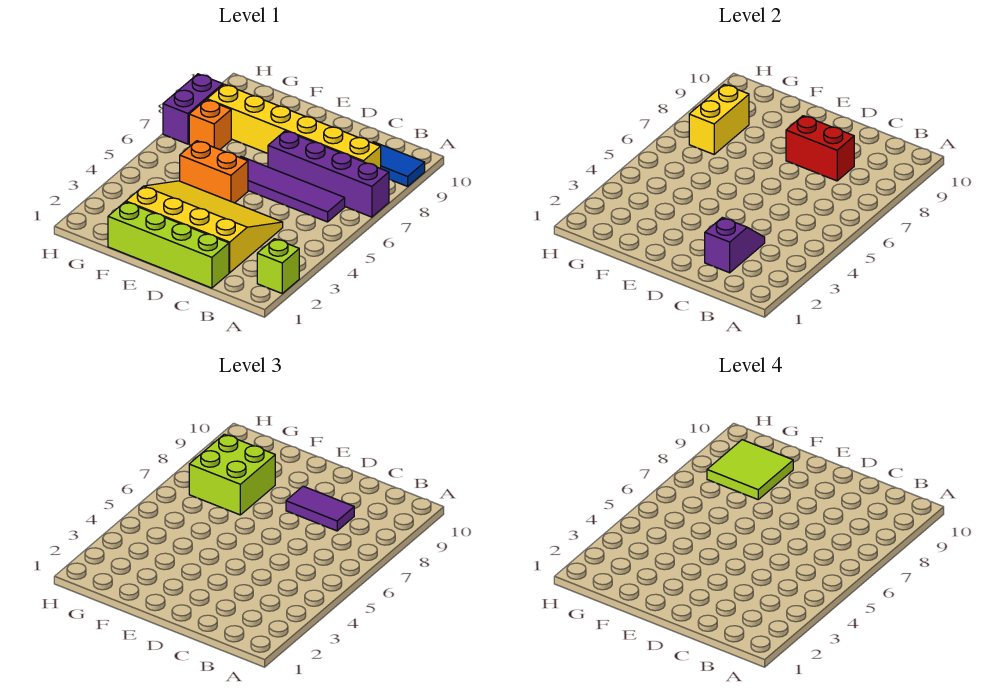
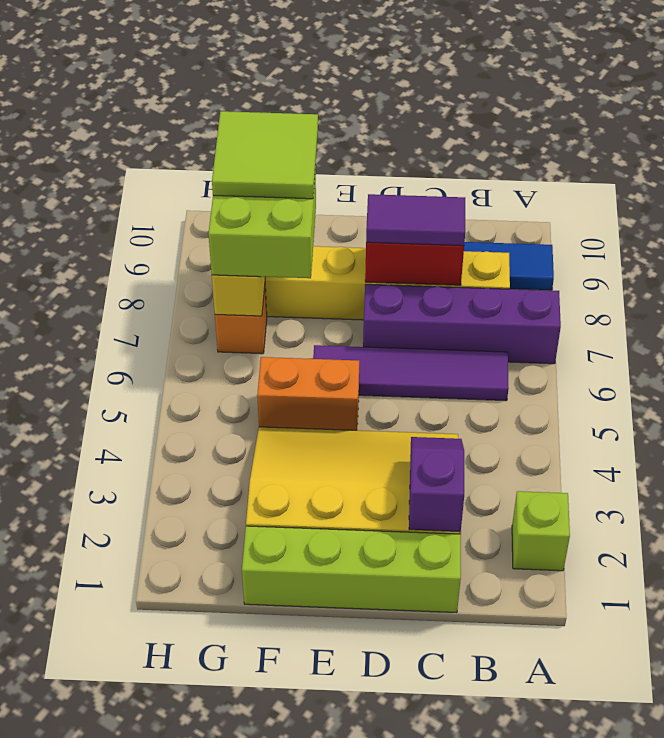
purple 1x2 brick [163,74,223,144] -> none

